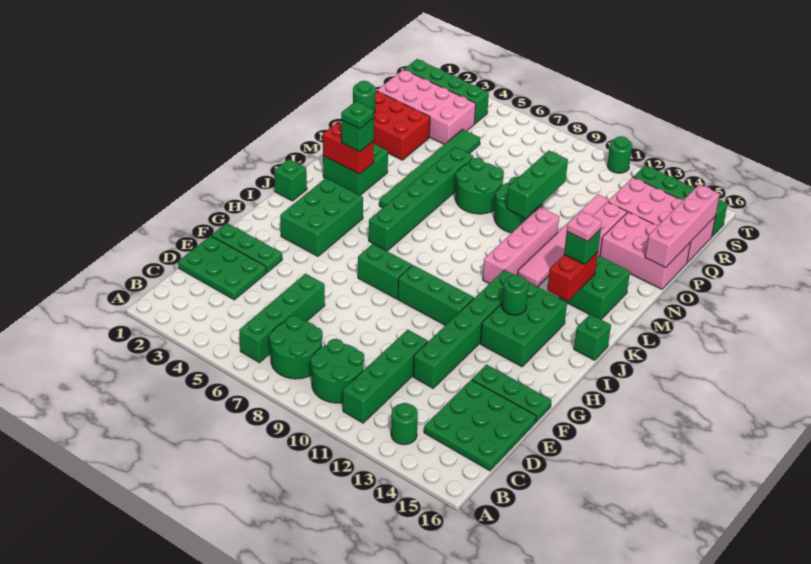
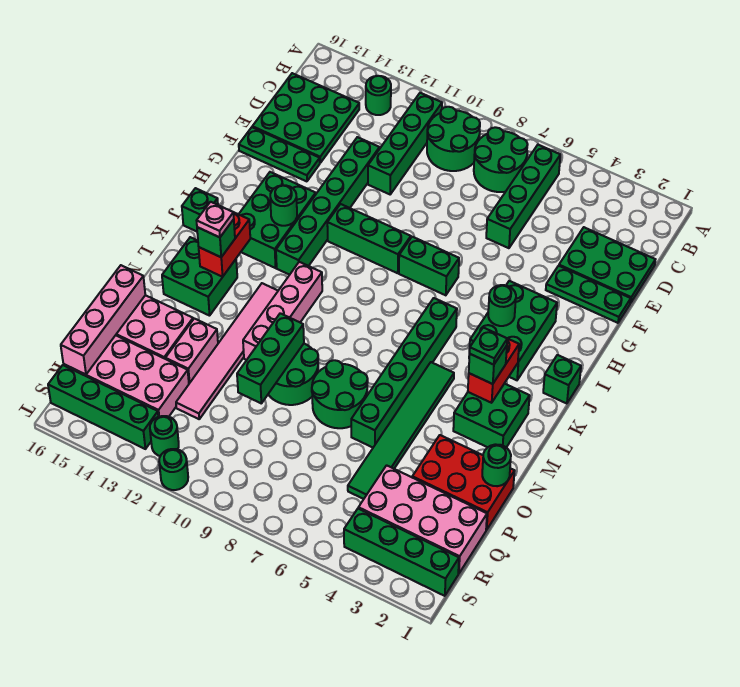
none -> green 1x1 round brick [488,285,516,326]
red 1x2 brick [323,123,374,174] -> red 1x2 brick turned to [468,338,519,403]
none -> green 1x1 round brick [150,416,179,456]

